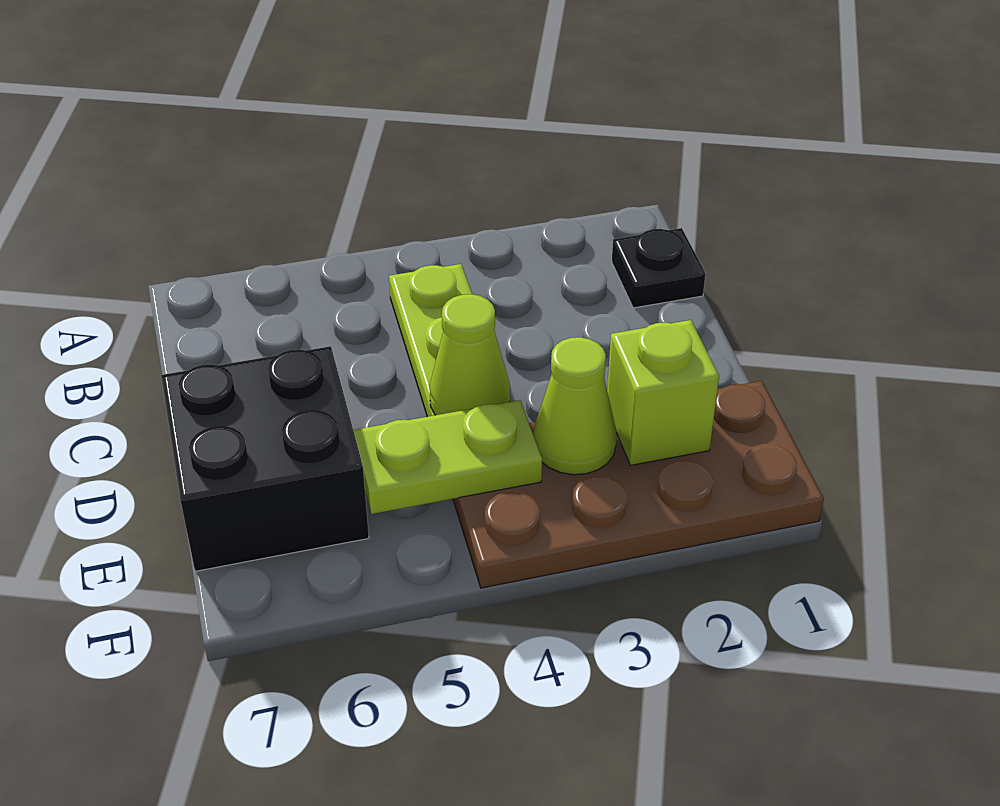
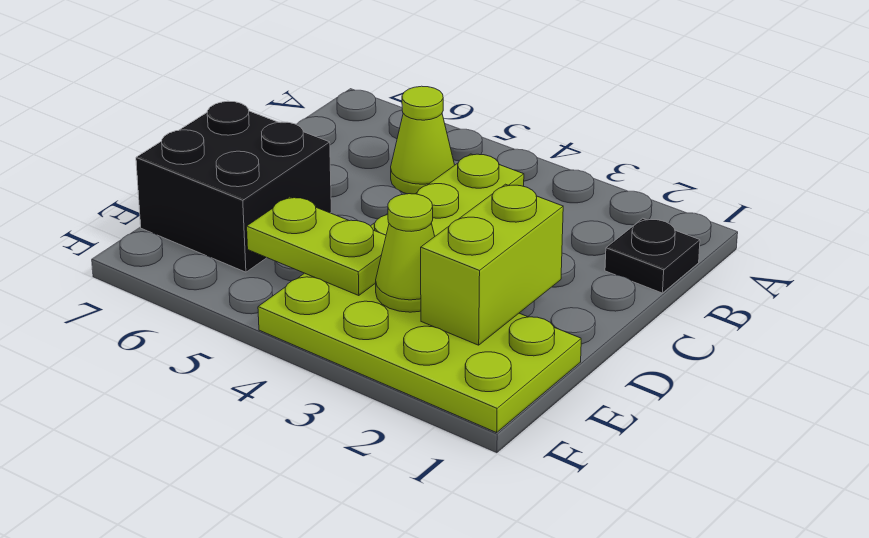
lime 1x1 cone [429,294,510,415] -> lime 1x1 cone moved to [391,86,454,194]
brown 2x4 plate [453,381,824,588] -> lime 2x4 plate [258,273,581,433]
lime 1x1 brick [607,320,719,465] -> lime 1x2 brick [421,184,563,345]

